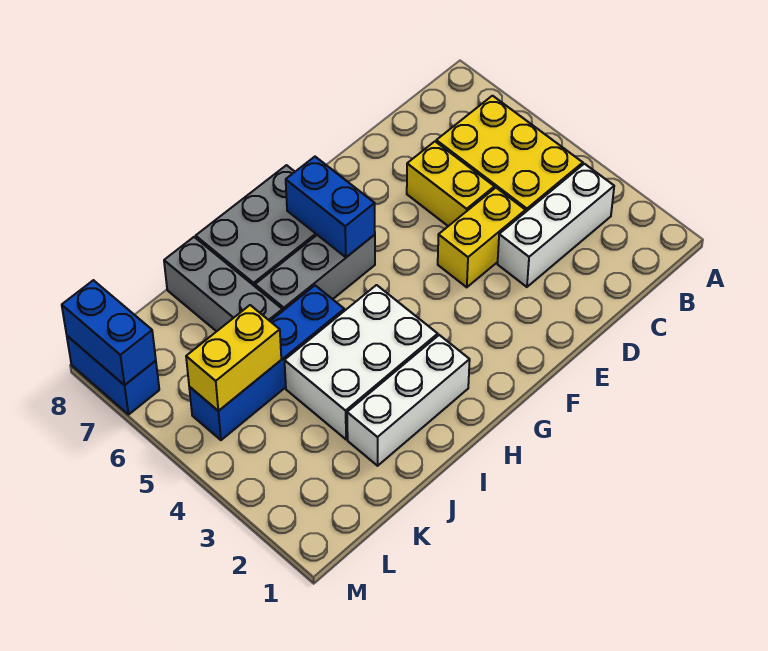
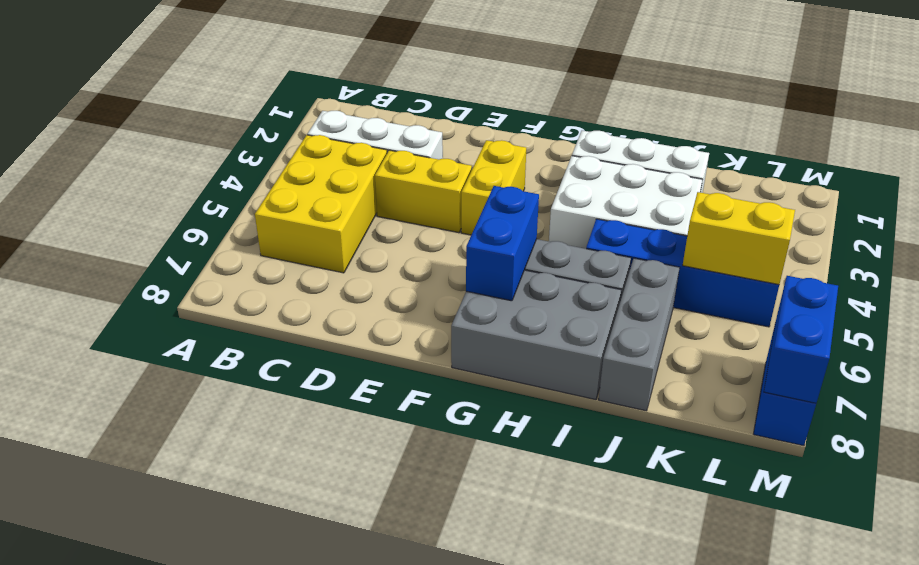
yellow 1x2 brick [407,142,494,226] -> yellow 1x2 brick moved to [461,140,527,235]

